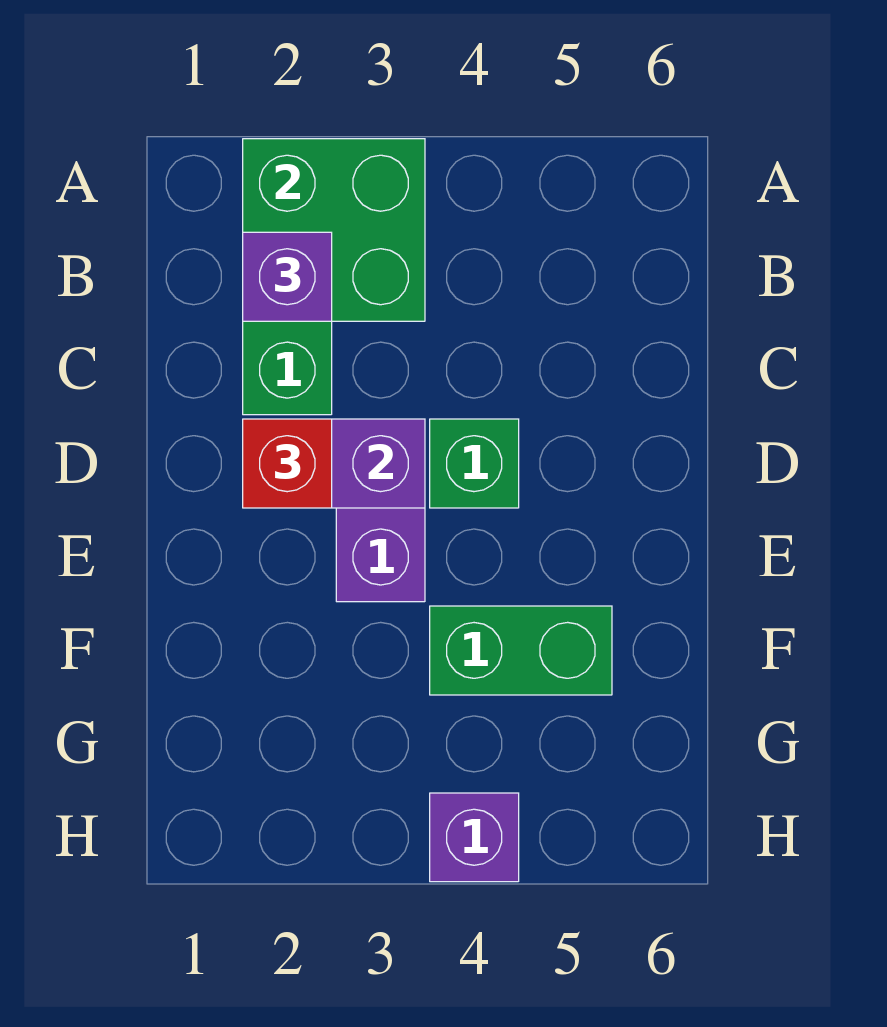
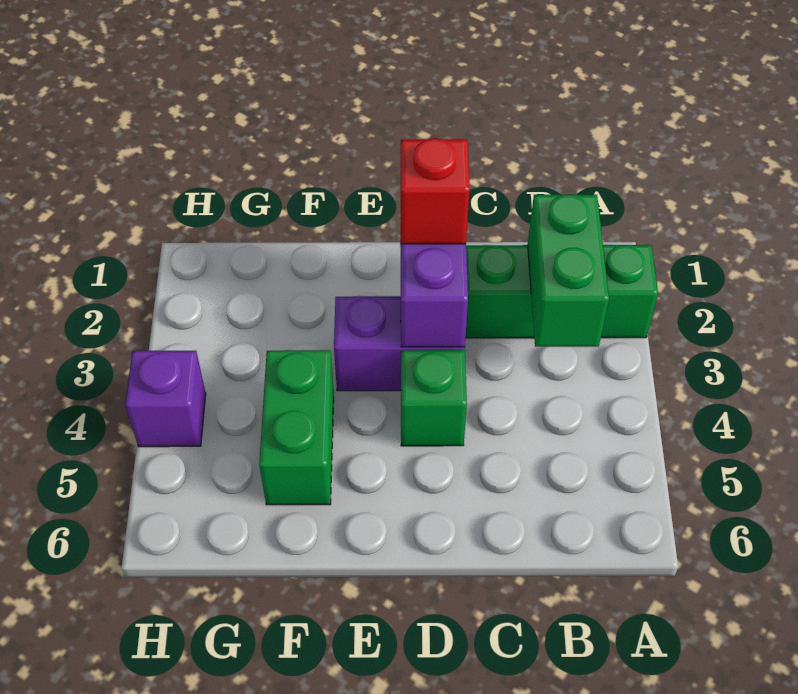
green 2x2 brick [243,139,425,321] -> green 1x2 brick [528,195,609,347]
purple 1x1 brick [243,232,332,321] -> none

